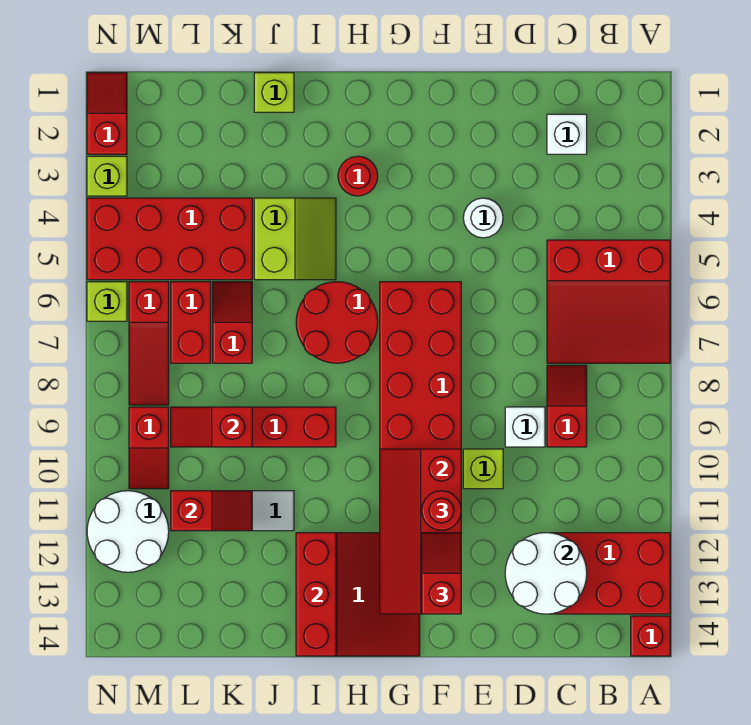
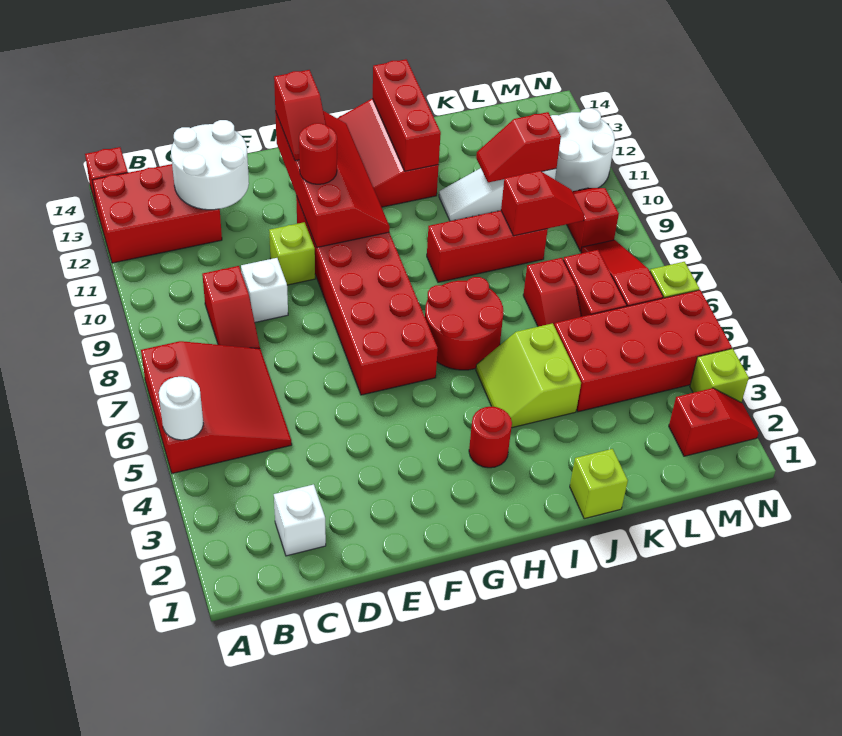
red 3x3 slope [547,240,670,363] -> red 3x3 slope turned to [141,341,292,473]
white 1x1 round brick [463,198,503,238] -> white 1x1 round brick moved to [159,377,203,440]
red 1x2 slope [87,73,127,154] -> red 1x2 slope turned to [669,388,758,456]

